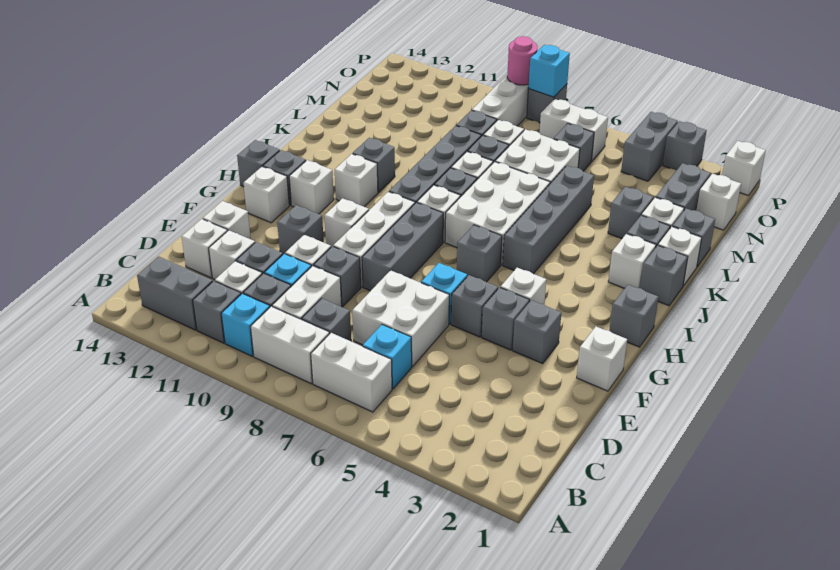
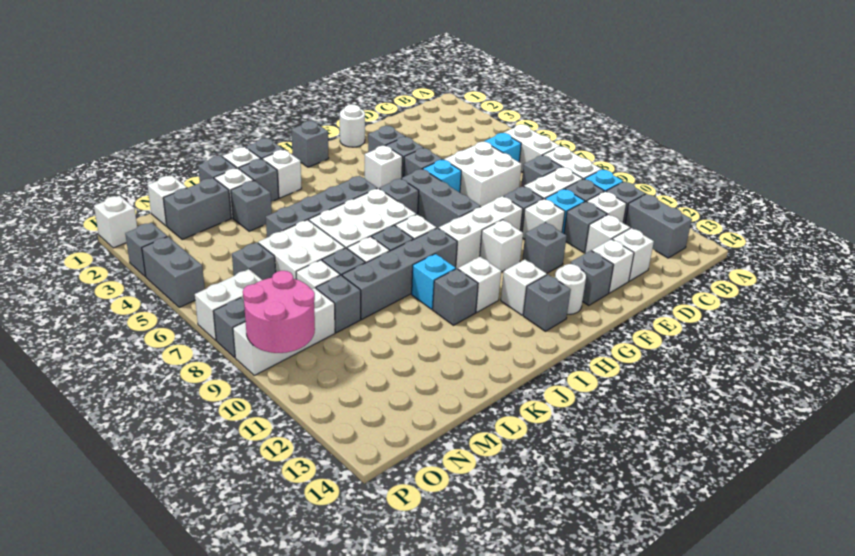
white 1x1 brick [577,327,627,391] -> white 1x1 round brick [340,105,365,147]
grey 1x3 brick [362,202,443,291] -> grey 1x3 brick turned to [401,169,481,228]
white 1x1 brick [244,167,289,223] -> white 1x1 round brick [555,264,586,314]
grey 1x1 brick [237,140,280,187] -> grey 1x1 brick moved to [571,251,613,305]
grey 1x2 brick [621,112,678,181] -> grey 1x2 brick turned to [142,237,205,308]
white 1x2 brick [539,99,608,161] -> white 1x2 brick turned to [195,269,262,340]
cyan 1x1 brick [528,45,570,97] -> cyan 1x1 brick moved to [412,254,456,309]
pink 1x1 round brick [507,36,538,85] -> pink 2x2 round brick [243,271,315,353]

